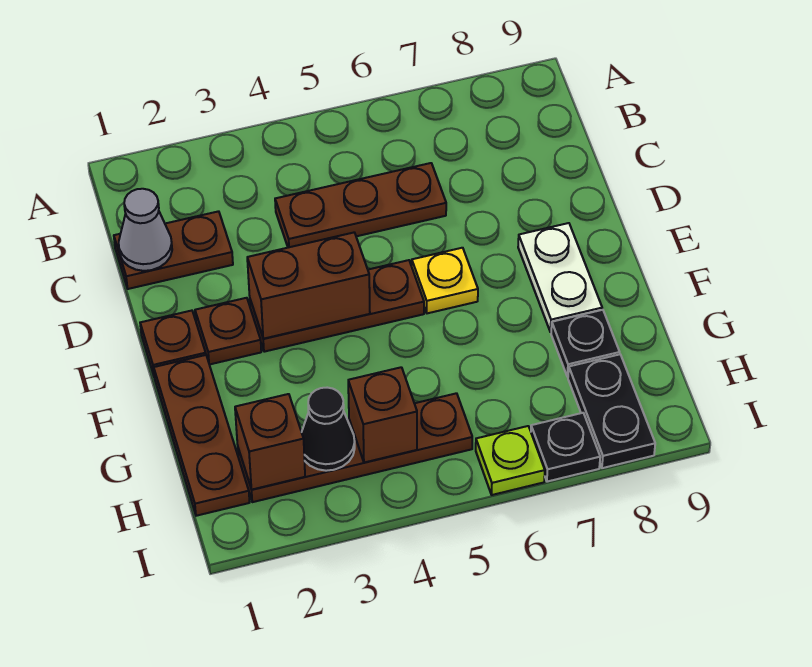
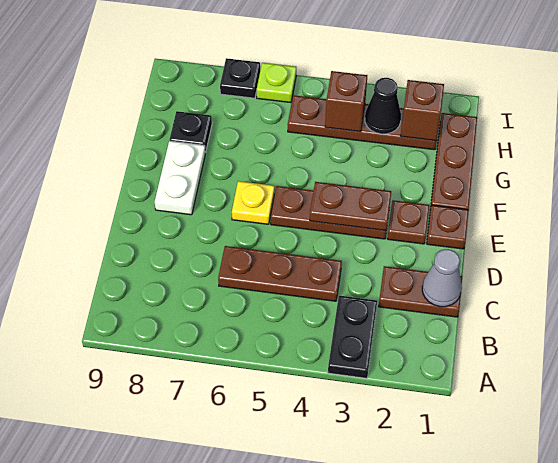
brown 1x2 brick [247,233,370,339] -> brown 1x2 plate [310,182,391,231]
black 1x2 plate [568,354,655,468] -> black 1x2 plate moved to [328,296,377,378]

